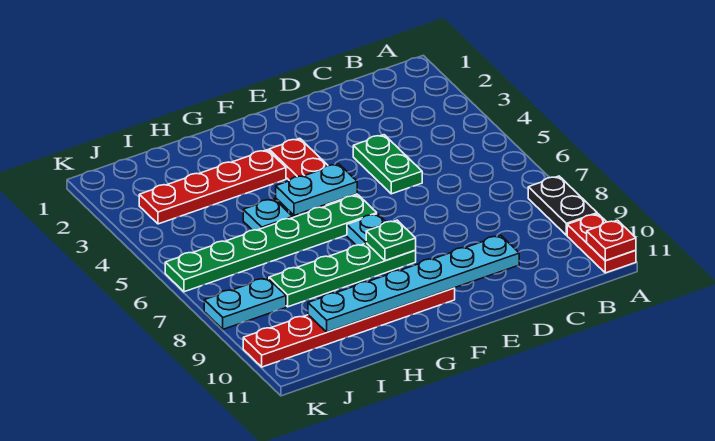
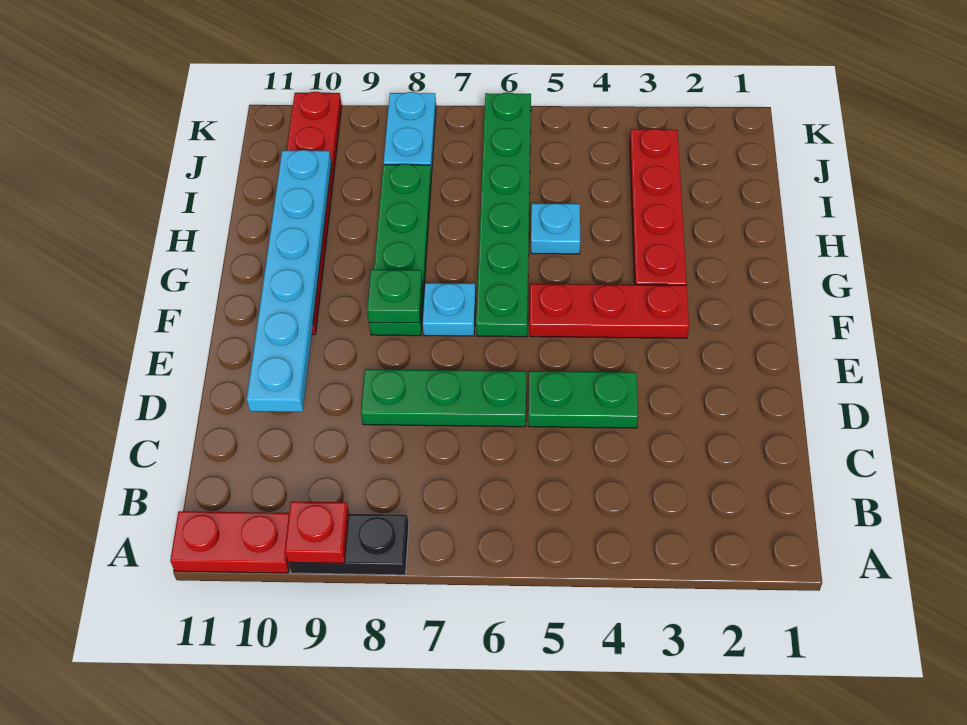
red 1x1 plate [587,220,636,261] -> red 1x1 plate moved to [285,501,349,563]
none -> green 1x3 plate [361,369,526,427]
cyan 1x2 plate [276,164,357,215] -> none

